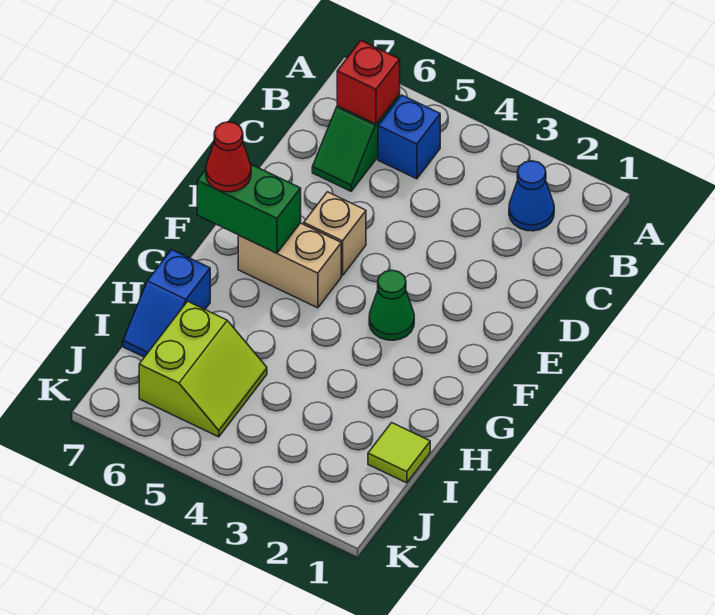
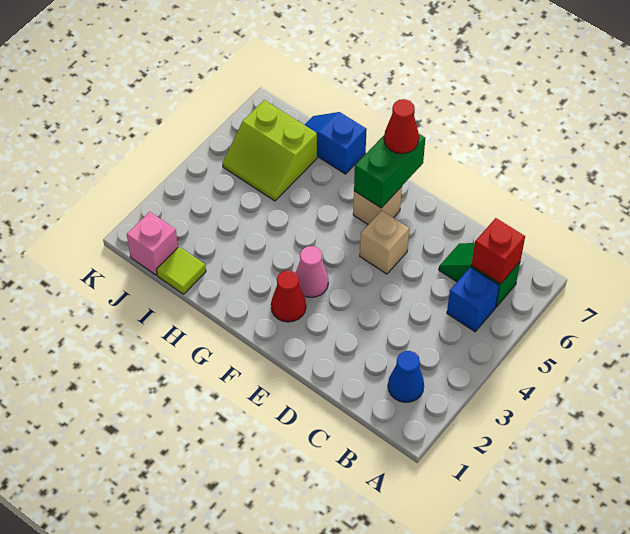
none -> red 1x1 cone [271,270,306,322]
green 1x1 cone [369,270,414,340] -> pink 1x1 cone [296,246,328,297]
tan 1x2 brick [238,223,341,308] -> tan 1x1 brick [353,187,402,224]
none -> pink 1x1 brick [127,212,178,275]

